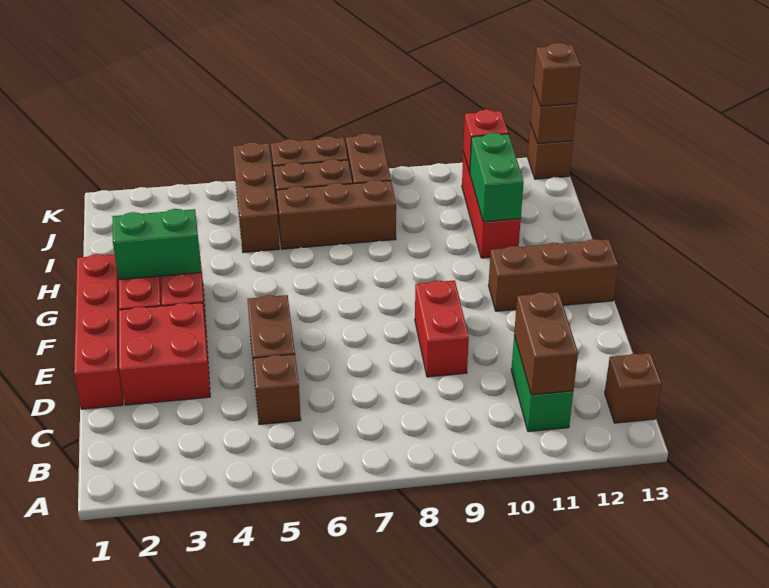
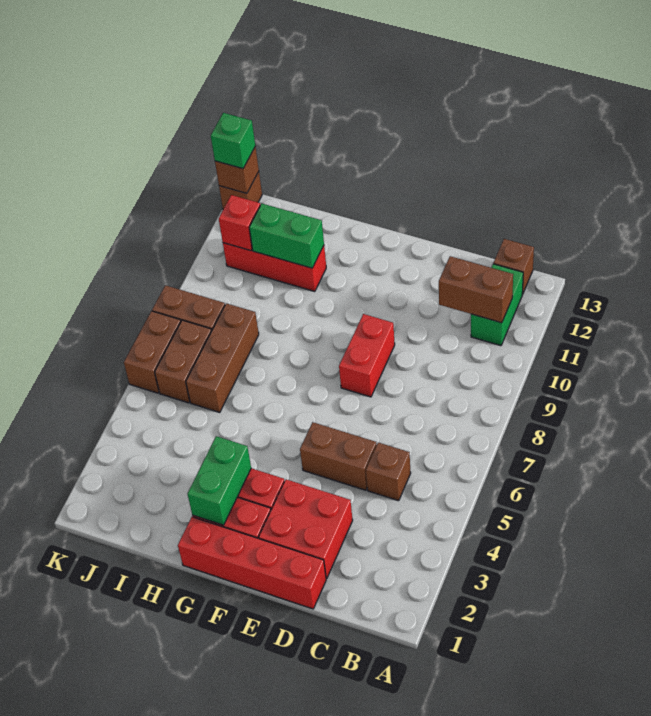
green 1x2 brick [511,335,573,432] -> green 1x2 brick turned to [471,264,523,346]
red 1x2 brick [415,280,469,377] -> red 1x2 brick turned to [339,314,395,397]
brown 1x3 brick [489,239,618,311] -> none
brown 1x3 brick [233,142,280,253] -> none
brown 1x1 brick [533,43,581,106] -> green 1x1 brick [211,113,255,169]

